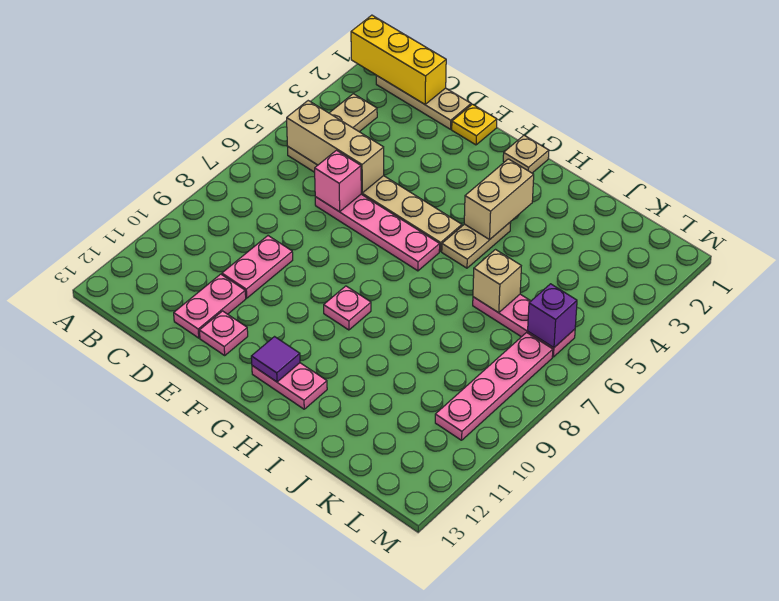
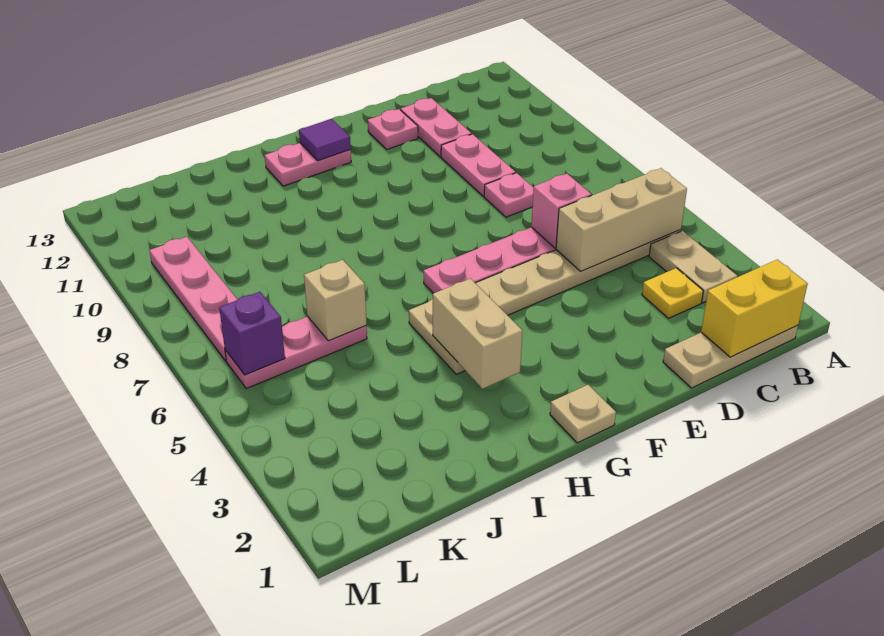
yellow 1x3 brick [351,15,446,104] -> yellow 1x2 brick [701,260,808,357]
yellow 1x1 plate [452,104,497,145] -> yellow 1x1 plate moved to [642,268,703,318]
pink 1x1 plate [324,286,371,330] -> pink 1x1 plate moved to [484,173,534,217]

